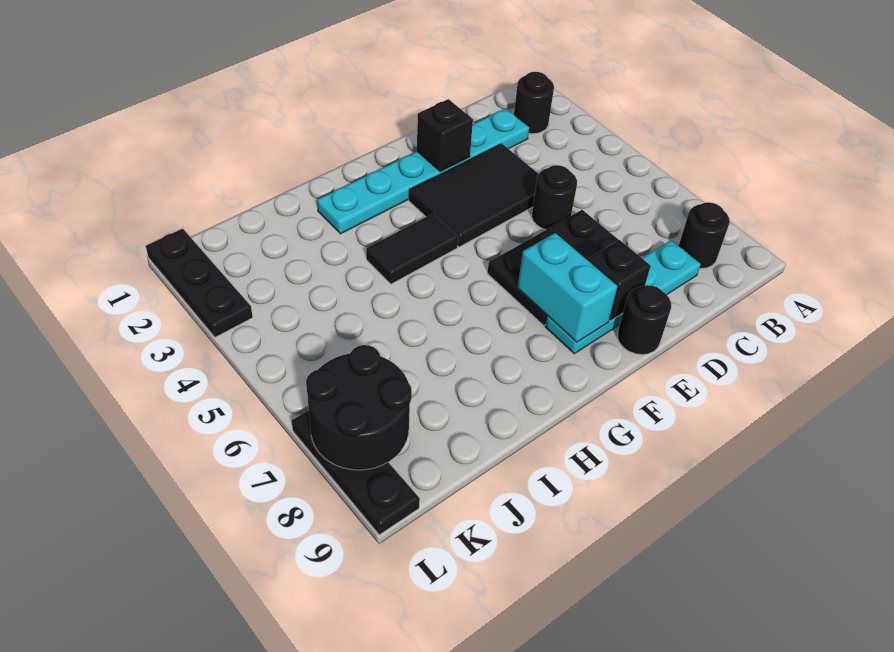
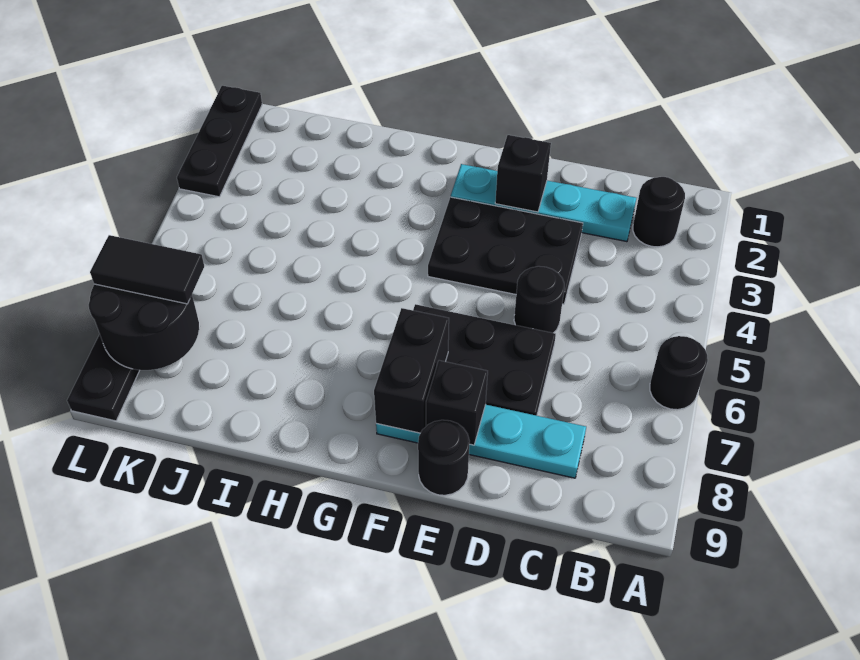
black 1x1 round brick [679,202,730,268] -> black 1x1 round brick moved to [650,336,708,410]
cyan 1x6 plate [317,109,529,234] -> cyan 1x4 plate [451,164,636,242]
black 2x3 tile [409,143,539,247] -> black 2x3 plate [428,197,583,304]
cyan 1x2 brick [517,233,618,342] -> black 1x2 brick [374,308,449,433]
black 1x2 tile [366,214,458,284] -> black 1x2 tile moved to [90,235,204,304]

